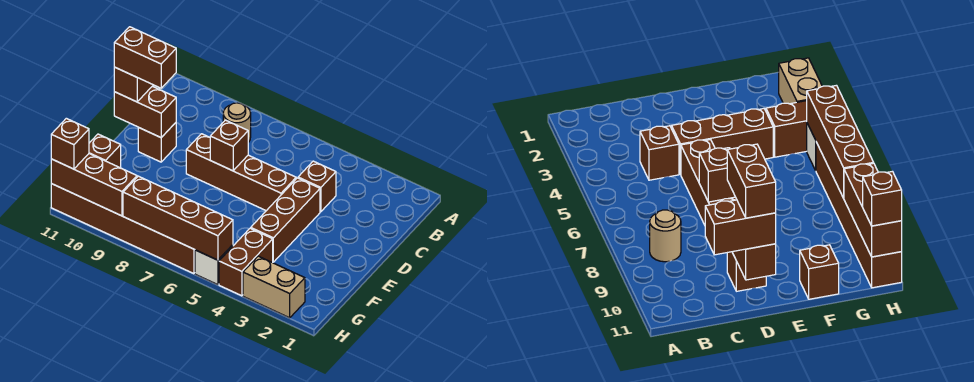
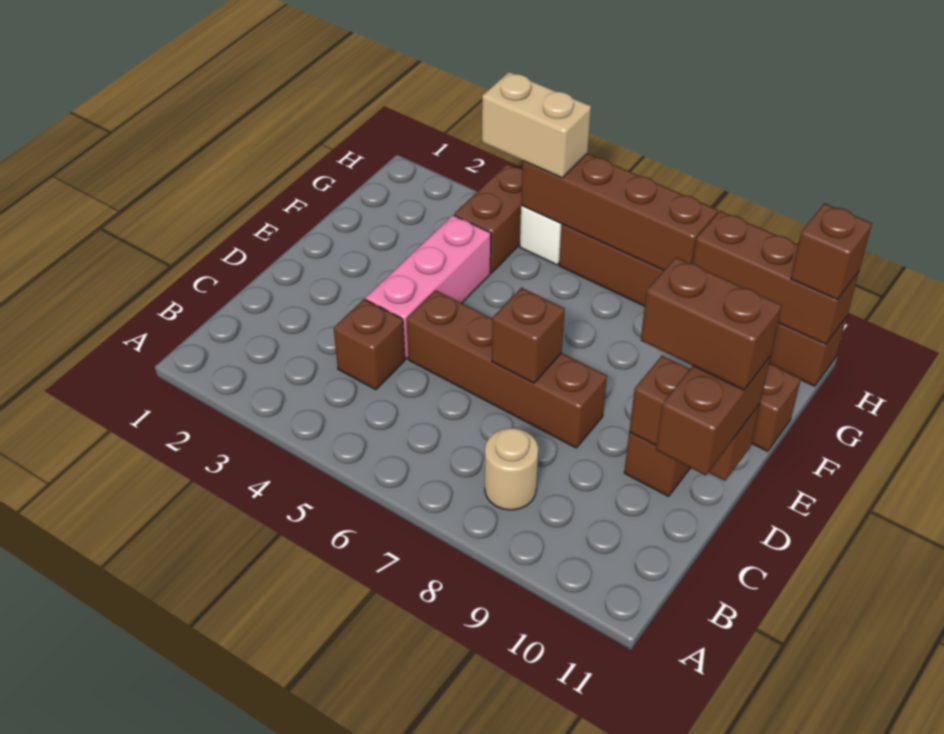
brown 1x3 brick [251,178,320,262] -> pink 1x3 brick [366,215,491,359]
tan 1x2 brick [243,256,305,318] -> tan 1x2 brick moved to [482,72,591,178]

